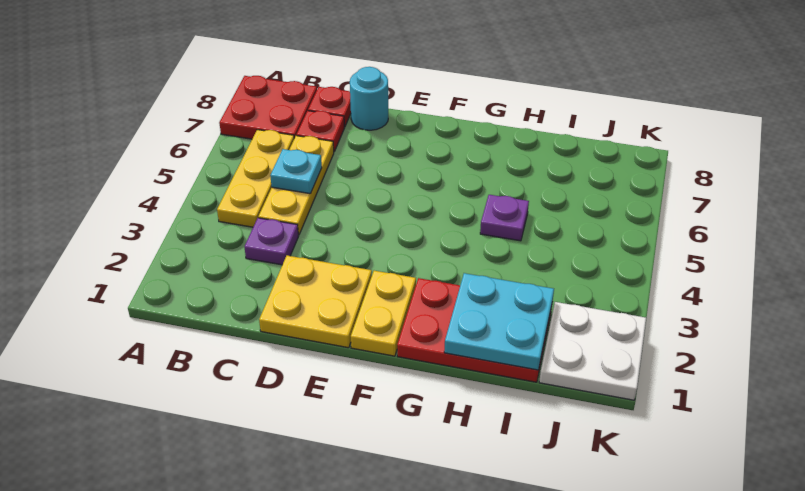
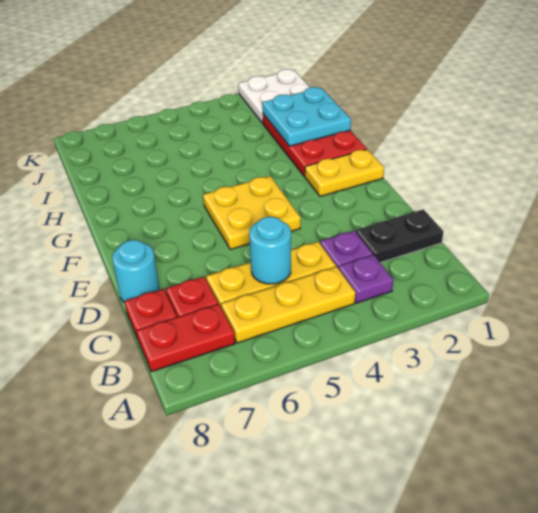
red 2x2 plate [219,76,317,139] -> red 1x2 plate [136,304,235,372]
none -> black 1x2 plate [356,210,444,263]
cyan 1x1 plate [270,149,322,194] -> cyan 1x1 round brick [249,217,291,284]
yellow 2x2 plate [259,255,372,348] -> yellow 2x2 plate moved to [203,176,301,249]
purple 1x1 plate [480,195,529,241] -> purple 1x1 plate moved to [338,255,393,303]

